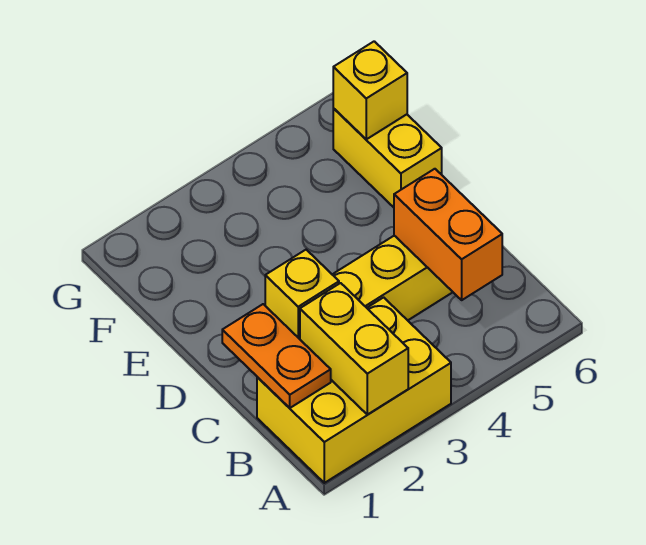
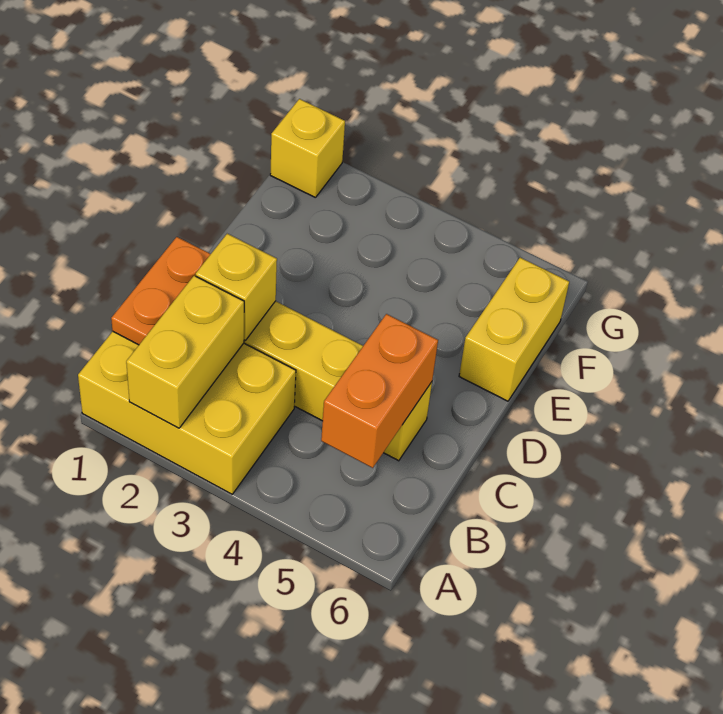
yellow 1x1 brick [333,41,407,139] -> yellow 1x1 brick moved to [270,99,345,198]

